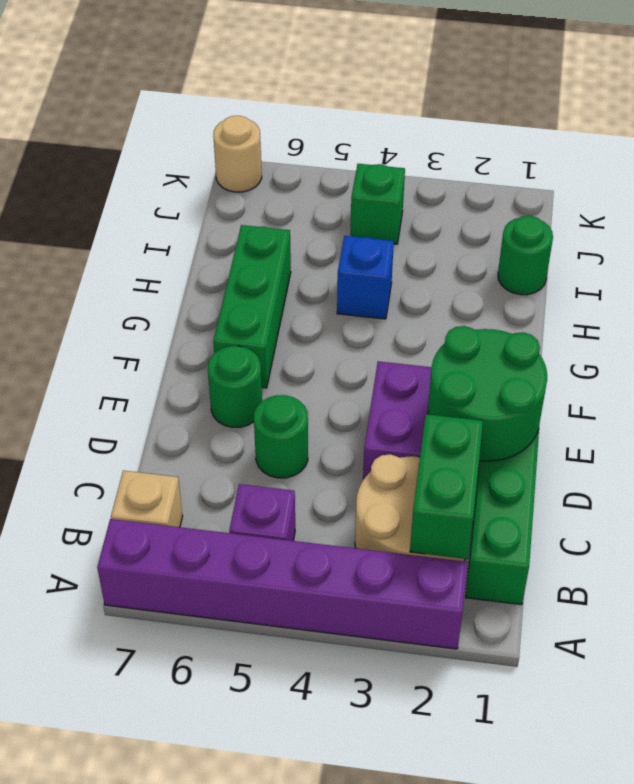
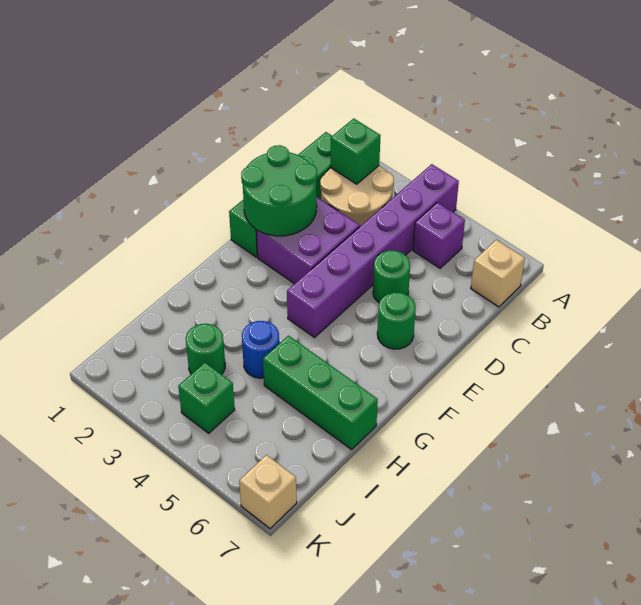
purple 1x6 brick [97,519,468,649] -> purple 1x6 brick turned to [287,164,459,337]
green 1x2 brick [410,414,483,559] -> green 1x1 brick [330,119,381,184]
green 1x3 brick [213,225,291,388] -> green 1x3 brick turned to [263,336,378,449]
blue 1x1 brick [337,236,394,319] -> blue 1x1 round brick [242,321,279,378]
green 1x1 round brick [498,216,553,295] -> green 1x1 round brick moved to [186,324,225,374]
tan 1x1 round brick [213,116,262,192] -> tan 1x1 brick [239,455,297,529]

